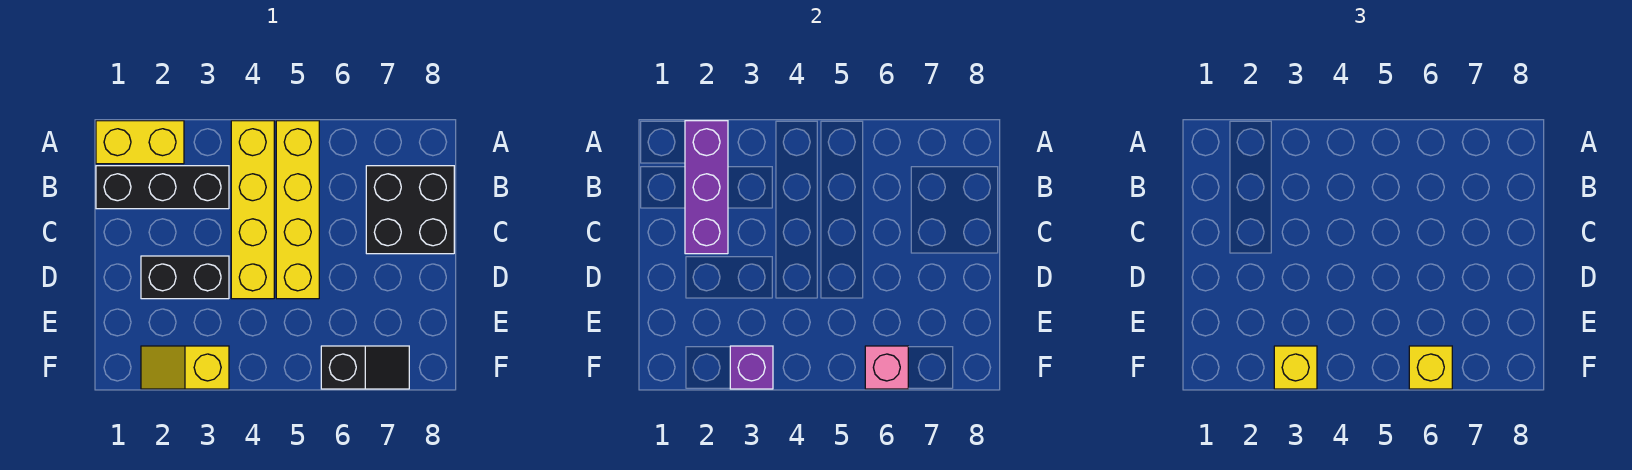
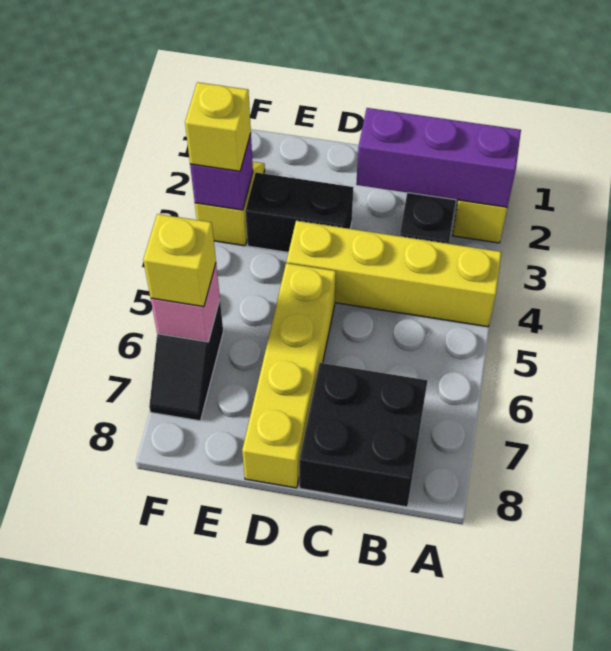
yellow 1x4 brick [276,121,319,299] -> yellow 1x4 brick turned to [242,263,336,488]
black 1x2 brick [141,256,229,299] -> black 1x2 brick turned to [245,173,353,252]

